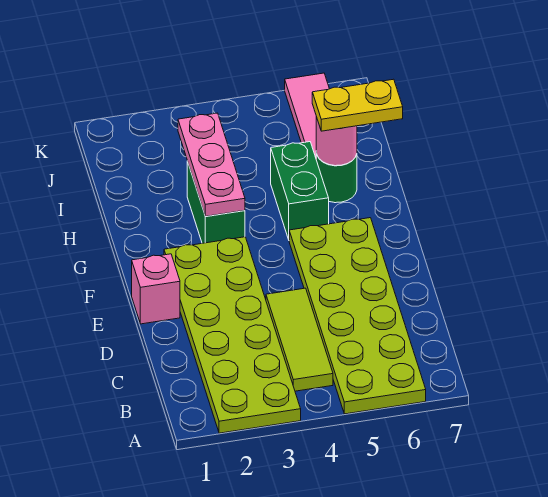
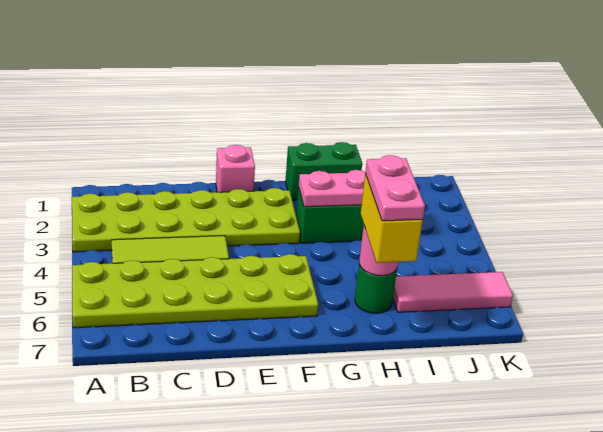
green 1x2 brick [271,142,329,239] -> green 1x2 brick moved to [285,142,362,200]
yellow 1x2 plate [312,79,403,131] -> yellow 1x2 brick [361,174,423,263]
none -> pink 1x2 plate [365,155,425,221]

